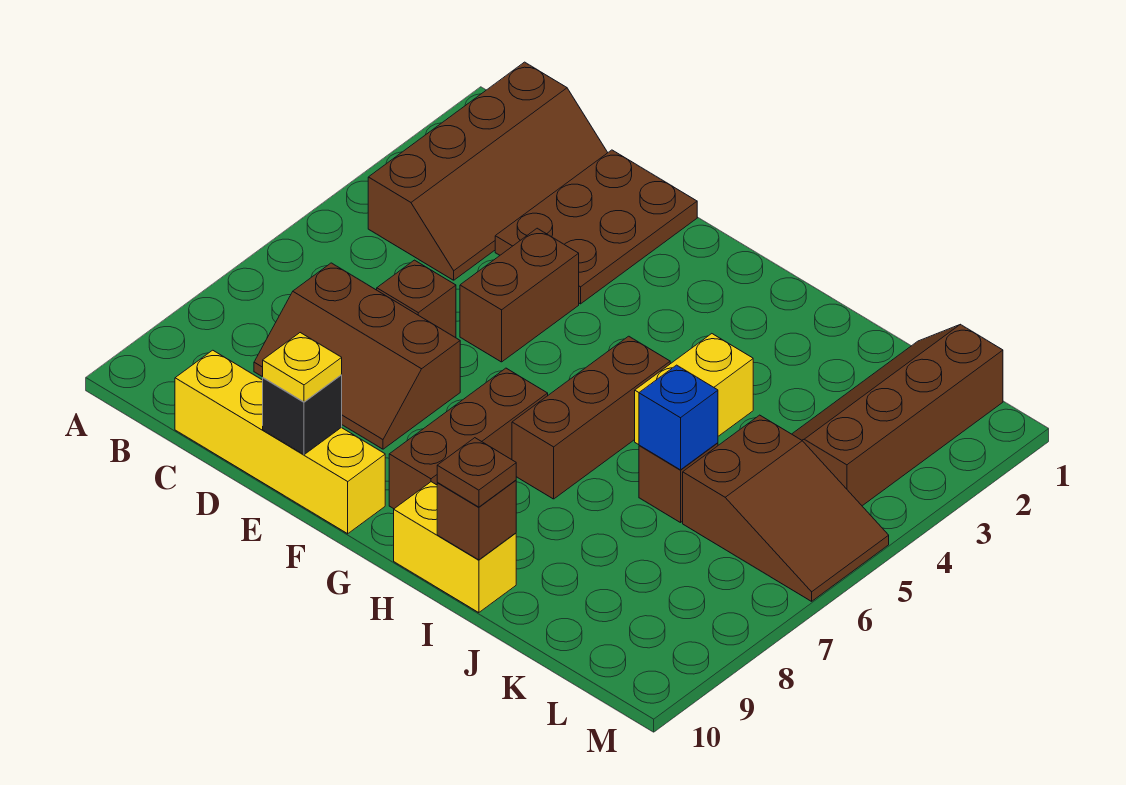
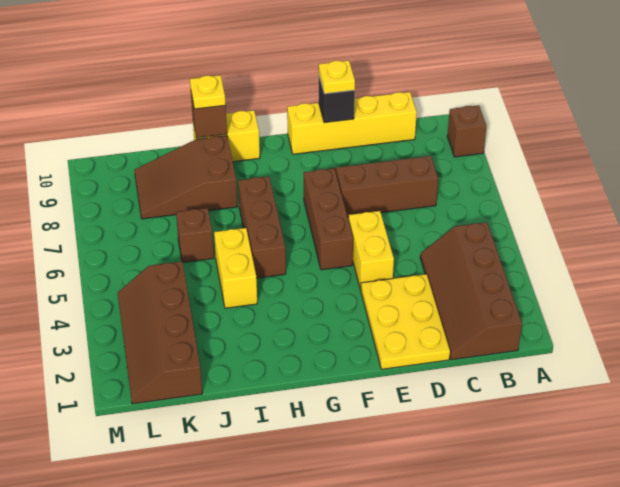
brown 2x3 plate [495,150,697,304] -> yellow 2x3 plate [361,274,450,369]
brown 1x1 brick [377,260,456,338] -> brown 1x1 brick moved to [447,105,486,157]
brown 1x2 brick [460,228,579,362] -> yellow 1x2 brick [348,211,394,290]
brown 1x3 brick [389,368,548,509] -> brown 1x3 brick moved to [304,169,353,270]
brown 1x1 plate [437,438,516,507] -> yellow 1x1 plate [190,75,226,109]
blue 1x1 brick [639,365,718,470] -> none
brown 2x4 slope [792,324,1003,506] -> brown 2x4 slope turned to [118,261,202,404]
brown 2x3 slope [683,415,889,601] -> brown 2x3 slope moved to [134,136,238,219]

